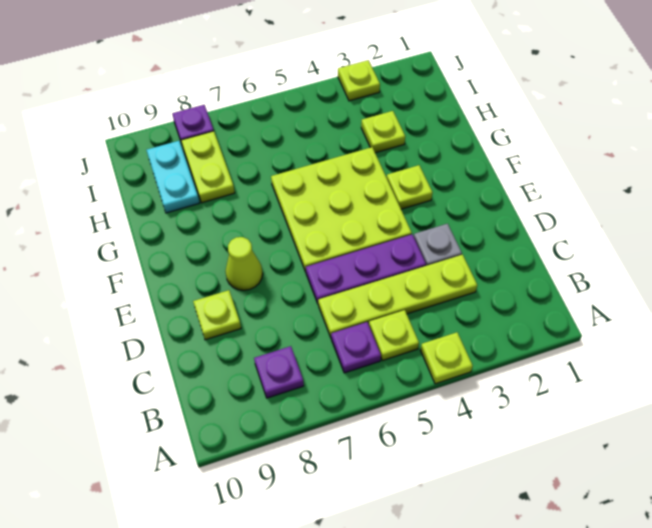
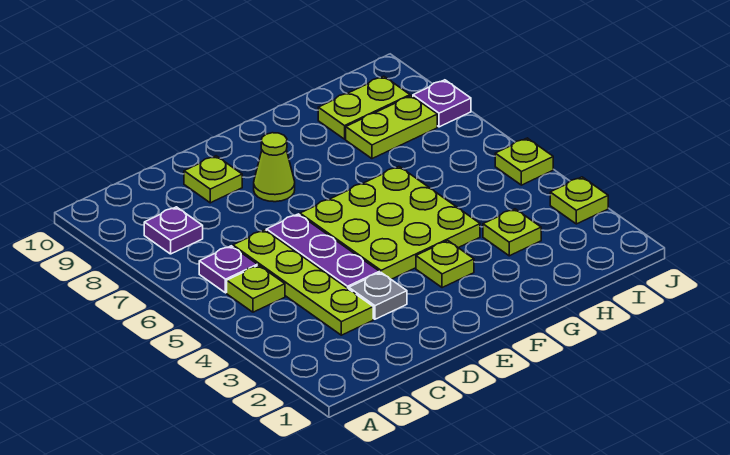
lime 1x1 plate [420,332,473,384] -> lime 1x1 plate moved to [495,138,553,185]
cyan 1x2 plate [146,141,199,213] -> lime 1x2 plate [318,76,410,139]

